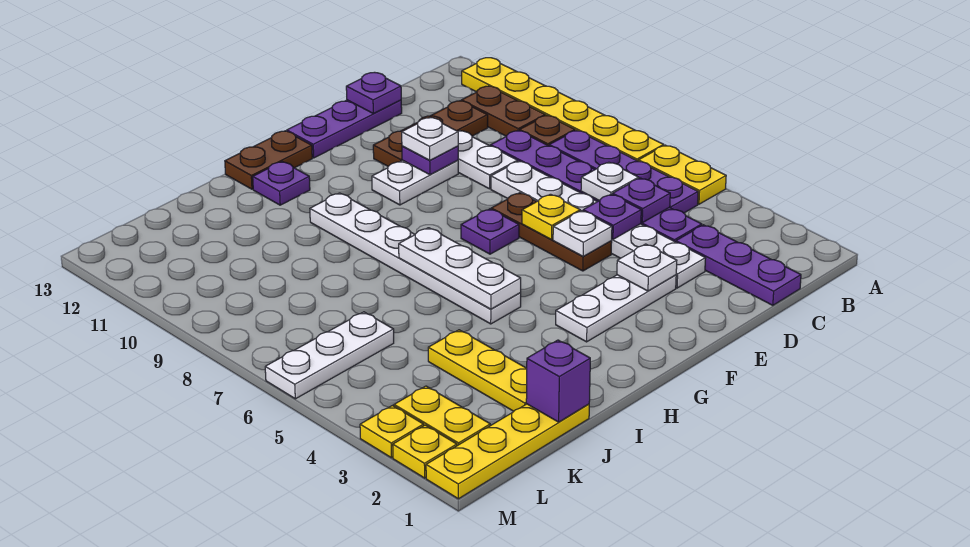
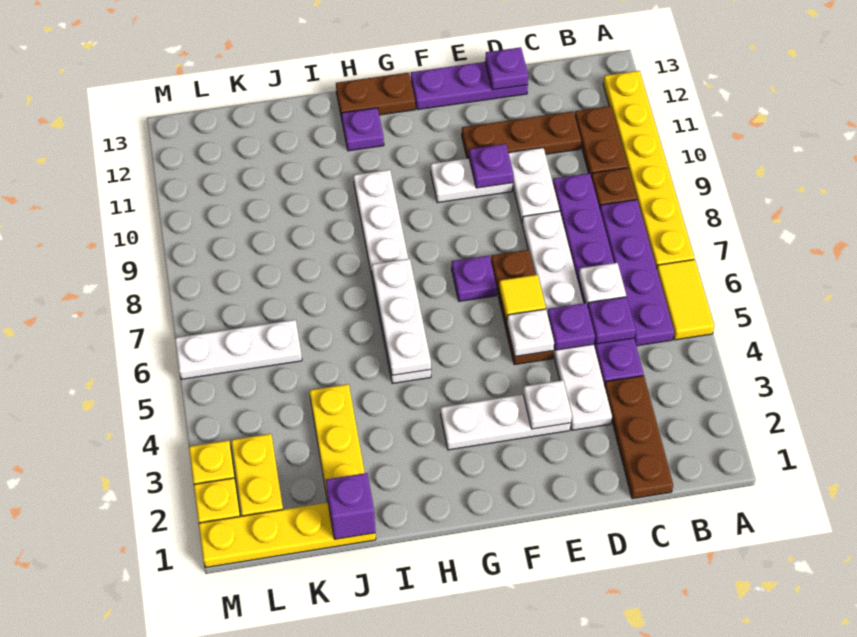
yellow 1x2 plate [638,145,726,204] -> yellow 1x2 tile [657,259,714,340]
purple 1x3 plate [676,225,801,305] -> brown 1x3 plate [605,376,673,499]
yellow 1x1 plate [522,194,580,240] -> yellow 1x1 tile [499,275,546,321]
white 1x1 plate [402,117,458,160] -> none

